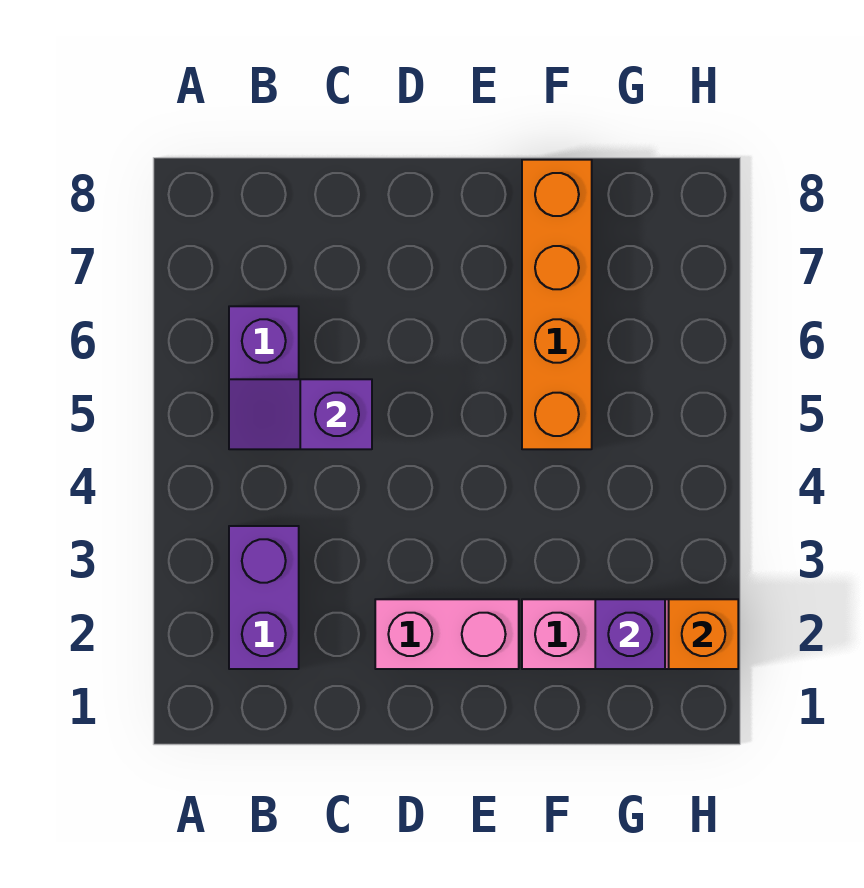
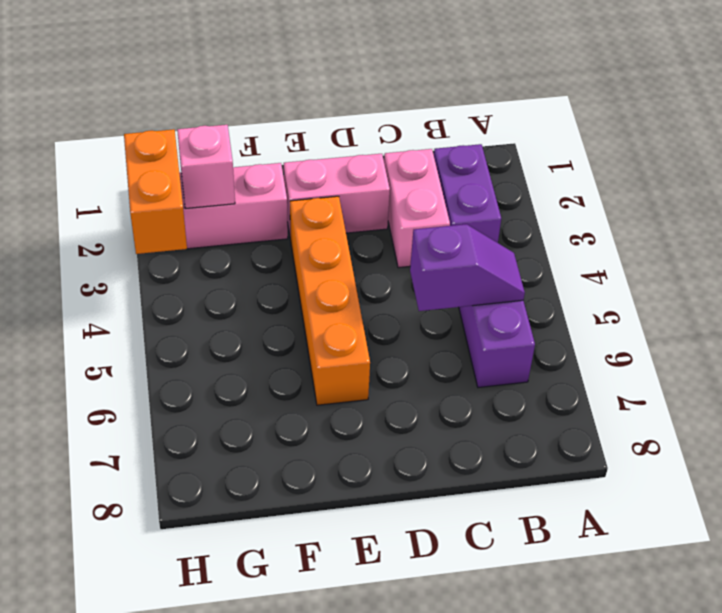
none -> pink 1x2 brick [384,149,450,268]
orange 1x4 brick [522,160,592,449] -> orange 1x4 brick moved to [290,196,370,405]
purple 1x1 brick [595,599,665,669] -> pink 1x1 brick [177,125,235,208]
orange 1x1 brick [669,599,738,669] -> orange 1x2 brick [124,129,187,254]

